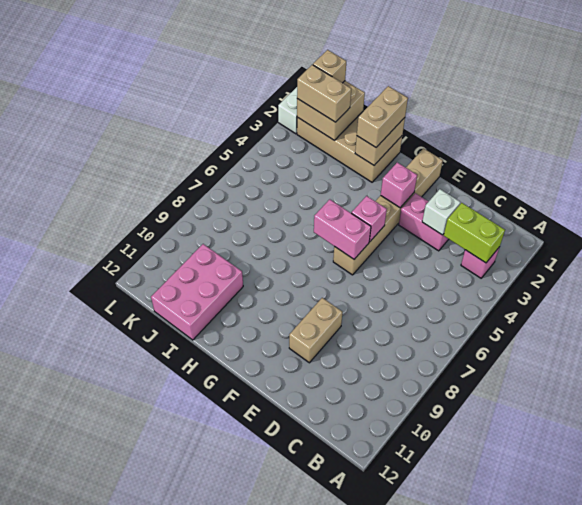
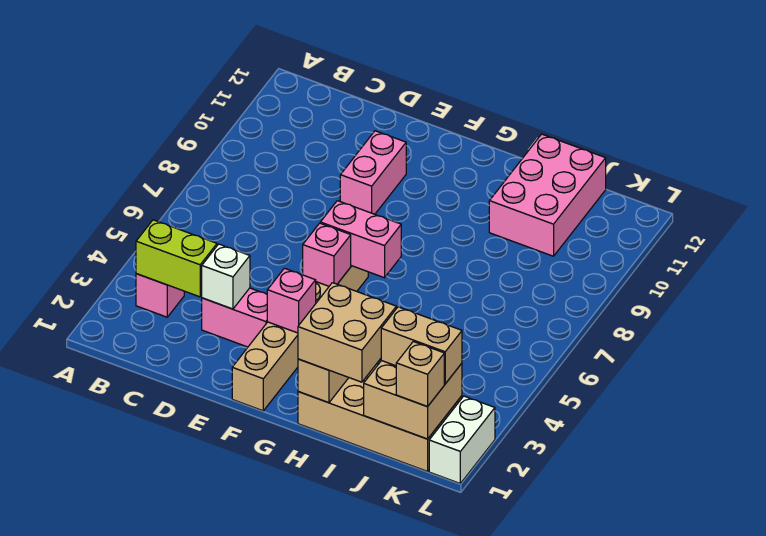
tan 1x2 brick [289,298,342,363] -> pink 1x2 brick [340,131,406,214]
tan 1x2 brick [357,86,408,147] -> tan 2x2 brick [298,283,396,382]

